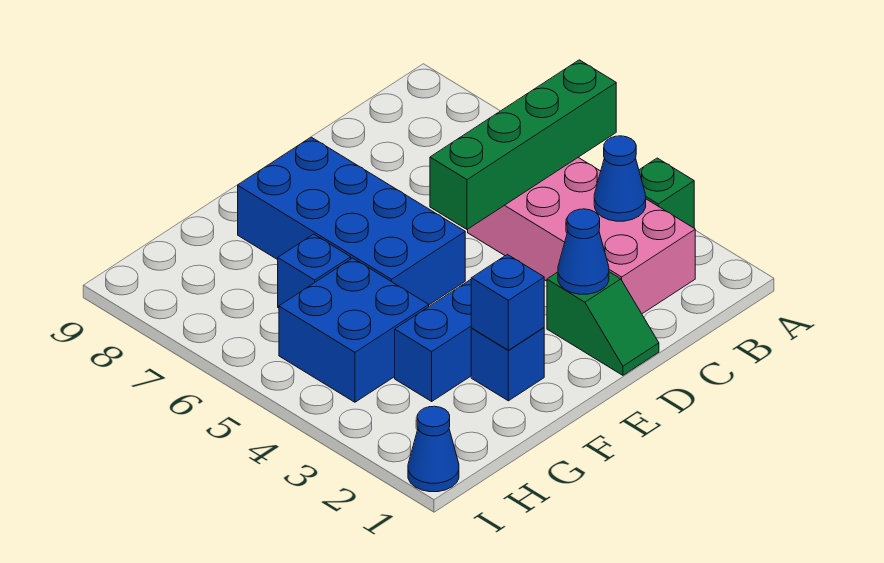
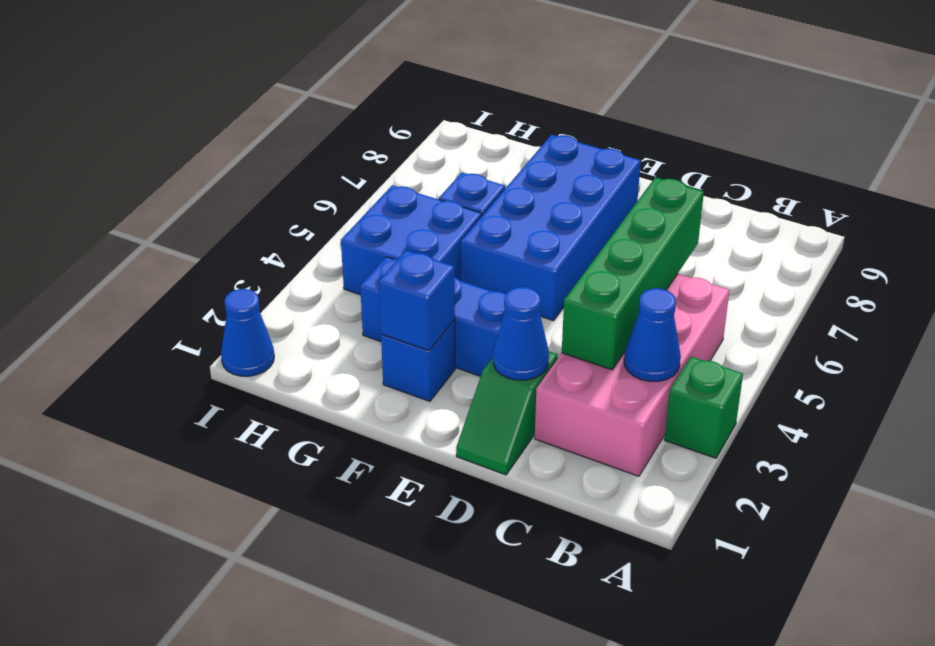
green 1x4 brick [430,60,616,230] -> green 1x4 brick turned to [562,177,704,370]

